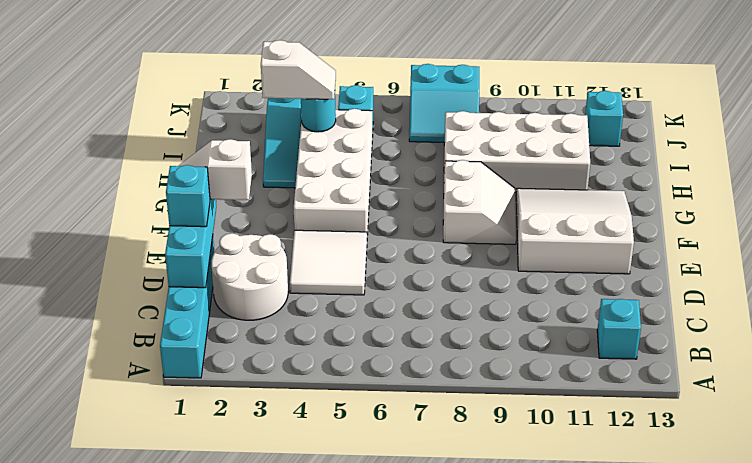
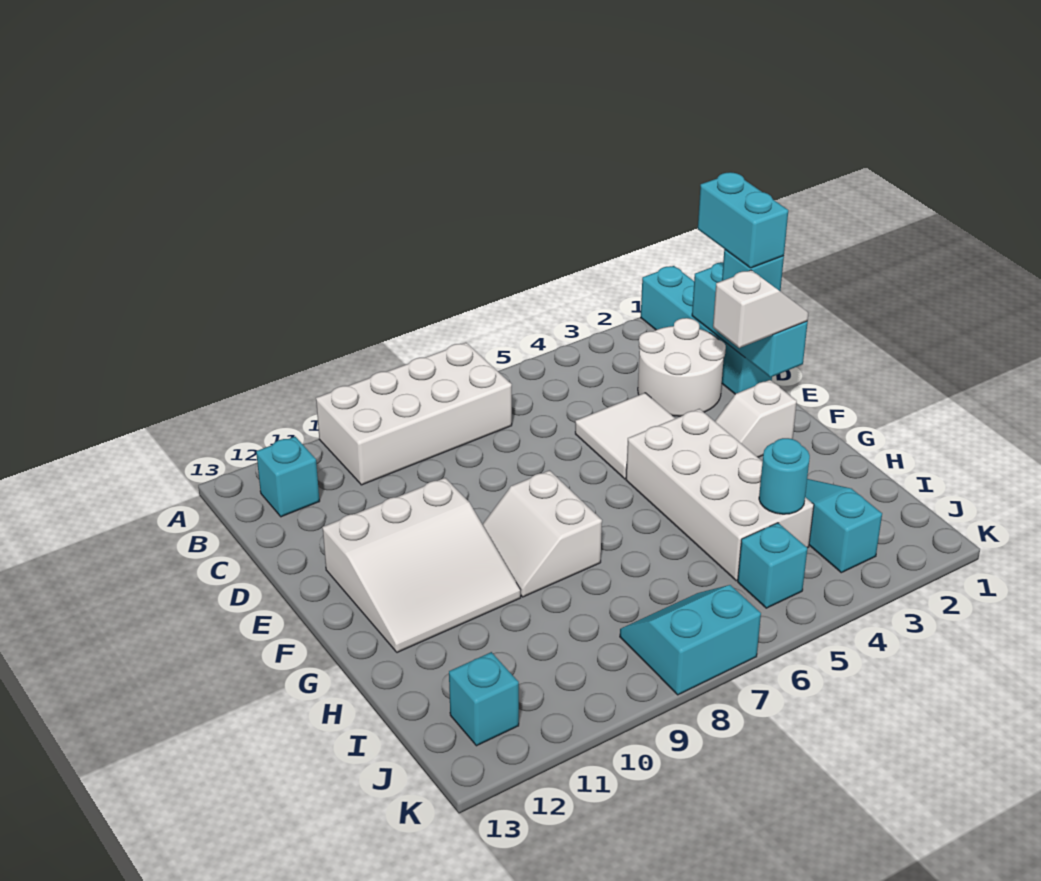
none -> cyan 1x2 brick [698,172,788,268]
white 2x4 brick [444,111,590,193] -> white 2x4 brick moved to [316,343,512,485]
white 1x2 slope [261,40,336,99] -> white 1x2 slope moved to [715,380,797,457]

